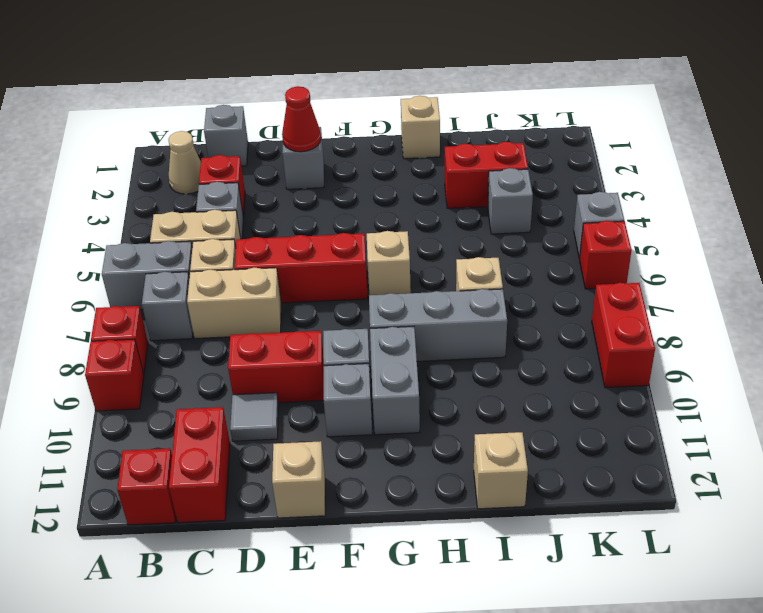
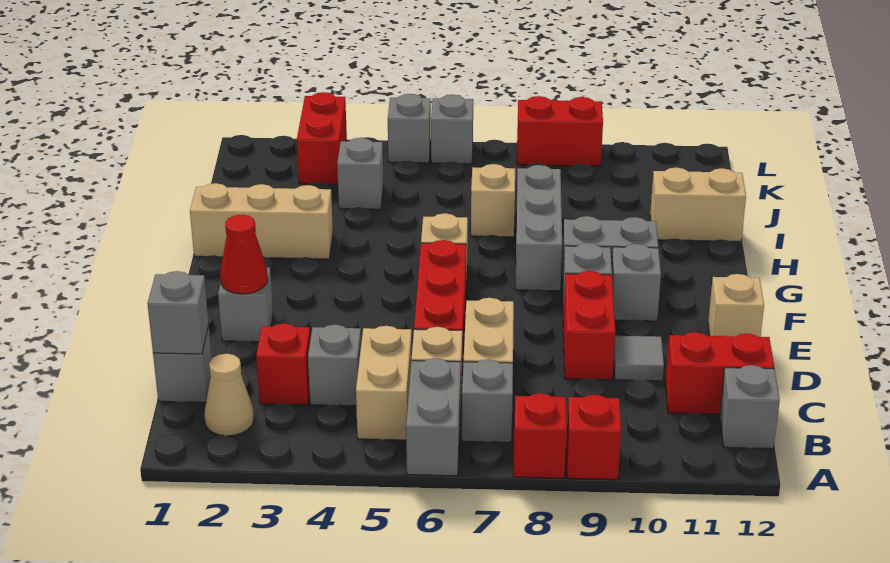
red 1x1 brick [117,448,176,525] -> grey 1x1 brick [720,365,780,449]
none -> grey 1x1 brick [147,271,209,354]
tan 1x1 brick [401,96,440,159] -> tan 1x3 brick [190,183,333,259]
red 1x2 brick [445,142,528,208] -> red 1x2 brick moved to [297,92,347,184]
tan 1x1 brick [474,432,528,509] -> tan 1x2 brick [650,167,746,241]
red 1x1 brick [580,221,632,289] -> grey 1x1 brick [431,95,473,164]

